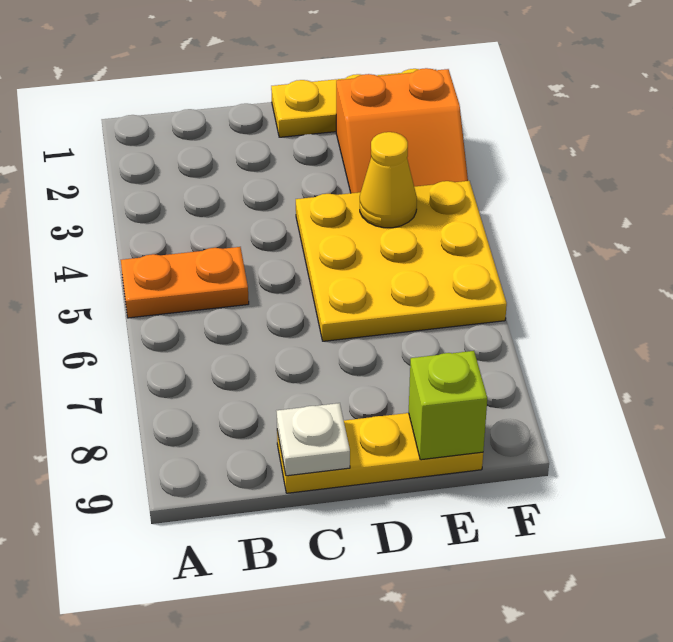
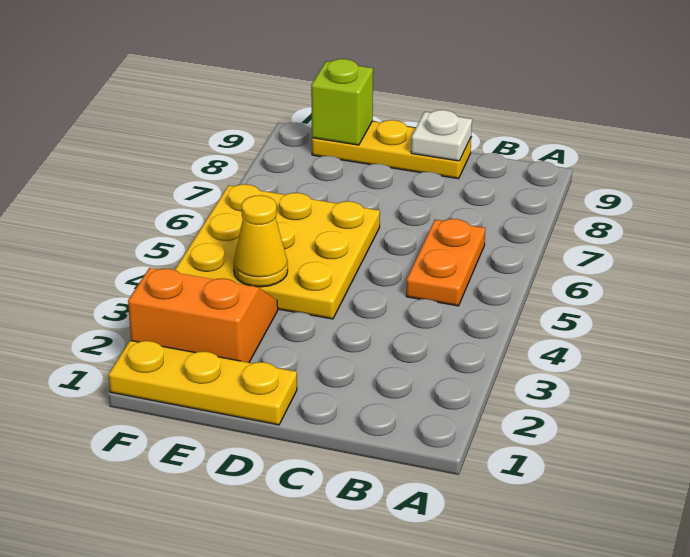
orange 1x2 plate [121,247,249,318] -> orange 1x2 plate turned to [406,219,485,306]

